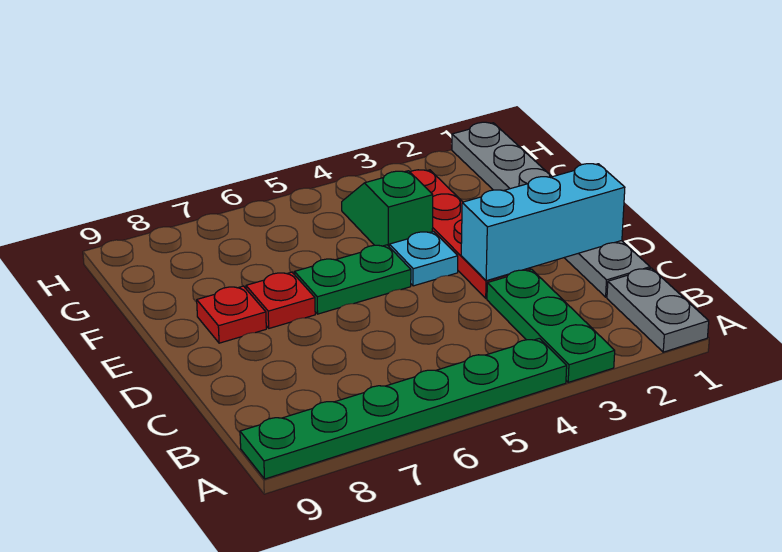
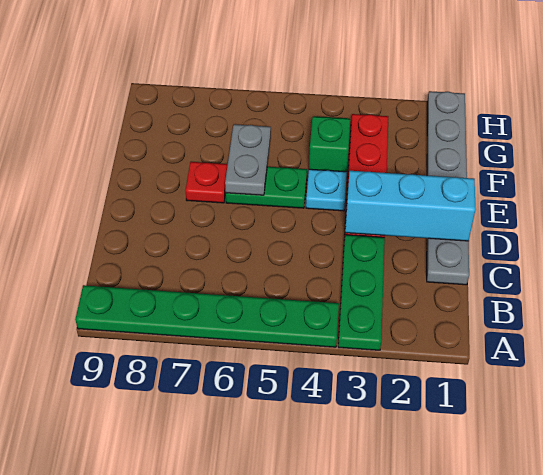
grey 1x2 plate [607,268,709,352] -> grey 1x2 plate moved to [225,124,271,195]
red 1x1 plate [197,286,266,343] -> none

